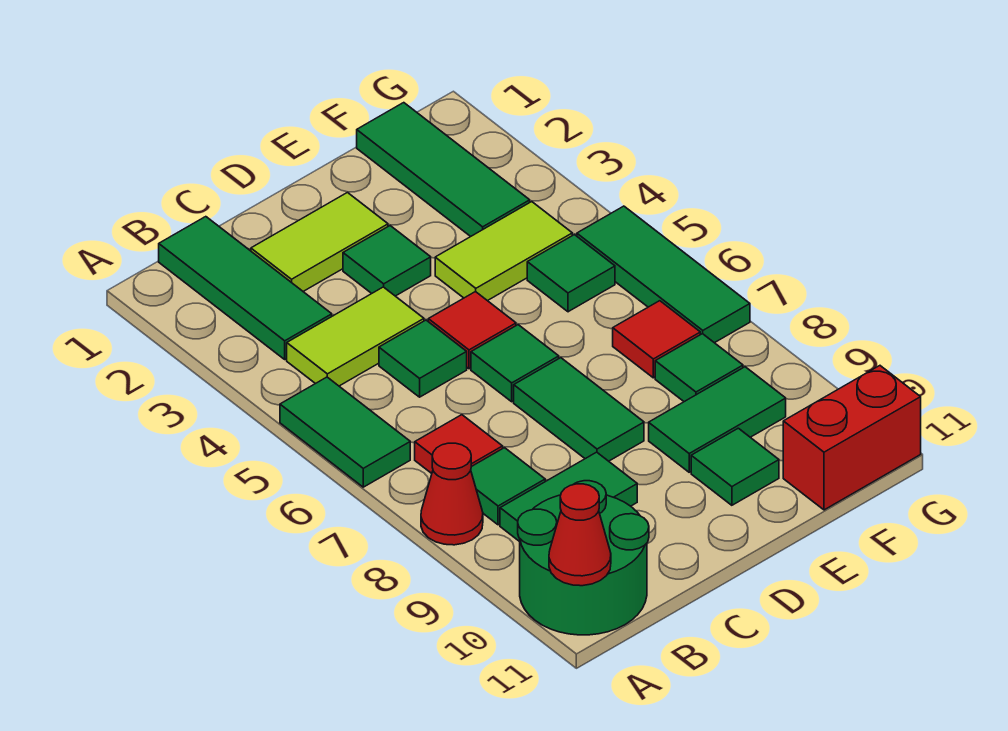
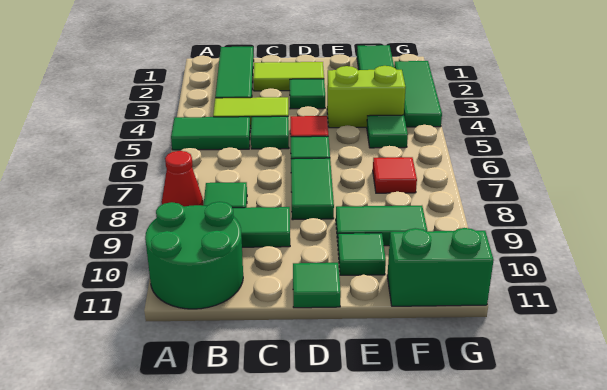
green 1x2 tile [280,377,410,487] -> green 1x2 tile turned to [171,117,250,150]
red 1x1 cone [549,484,611,586] -> none
red 1x1 tile [415,415,503,473] -> none
lime 1x2 tile [435,202,572,301] -> lime 1x2 brick [327,66,406,128]
green 1x1 tile [655,334,743,402] -> green 1x1 tile moved to [293,263,341,308]
red 1x2 brick [783,366,921,510] -> green 1x2 brick [387,228,494,306]
green 1x3 tile [577,206,750,343] -> green 1x3 tile moved to [394,61,442,127]

